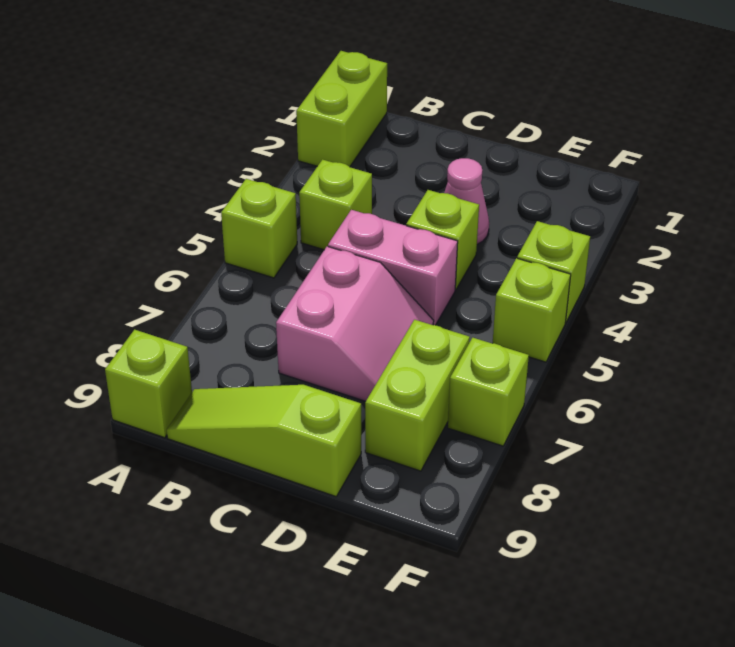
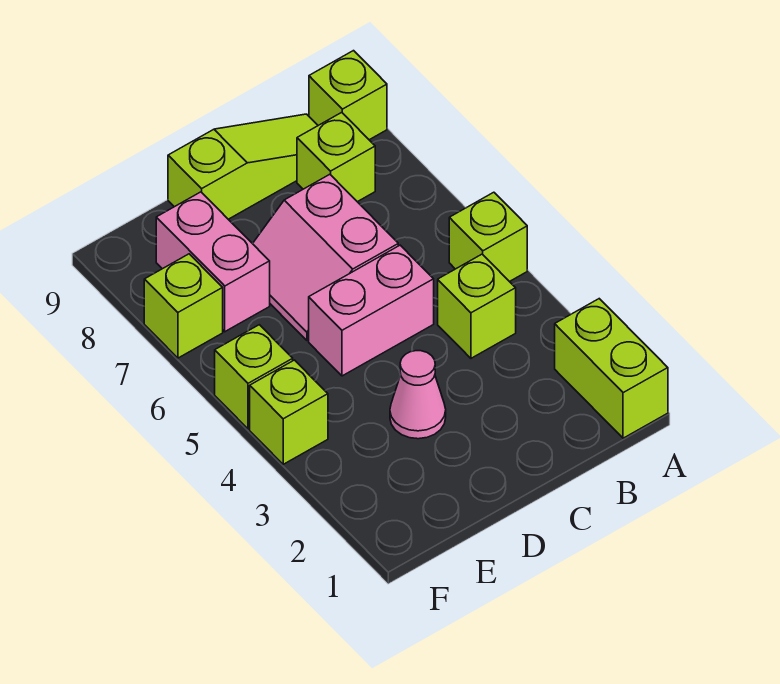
lime 1x1 brick [406,190,479,290] -> lime 1x1 brick moved to [297,112,375,202]
lime 1x2 brick [365,320,470,471] -> pink 1x2 brick [156,192,270,332]

